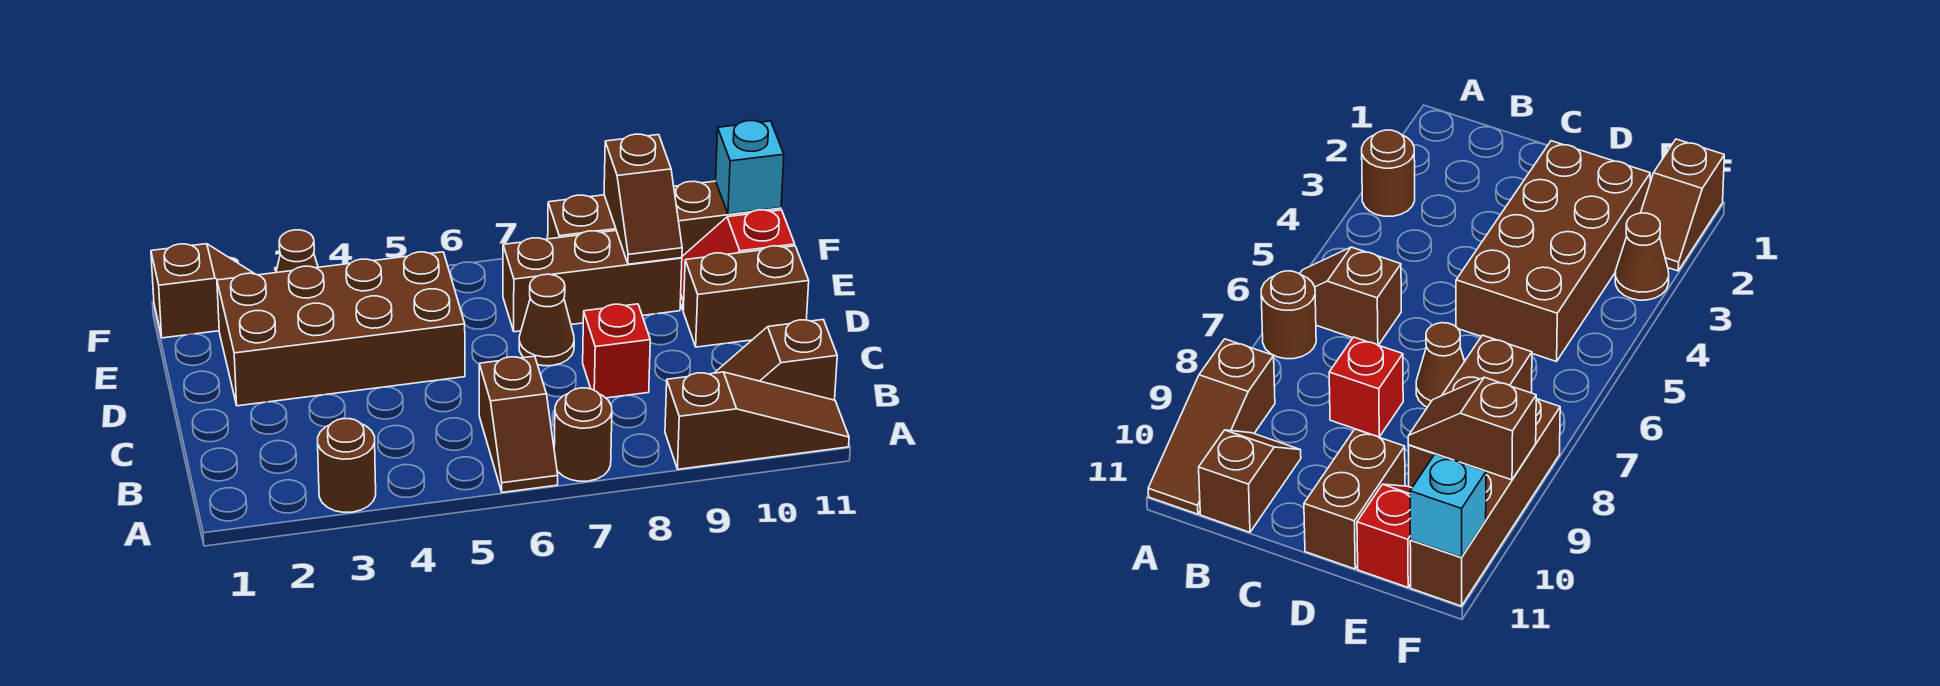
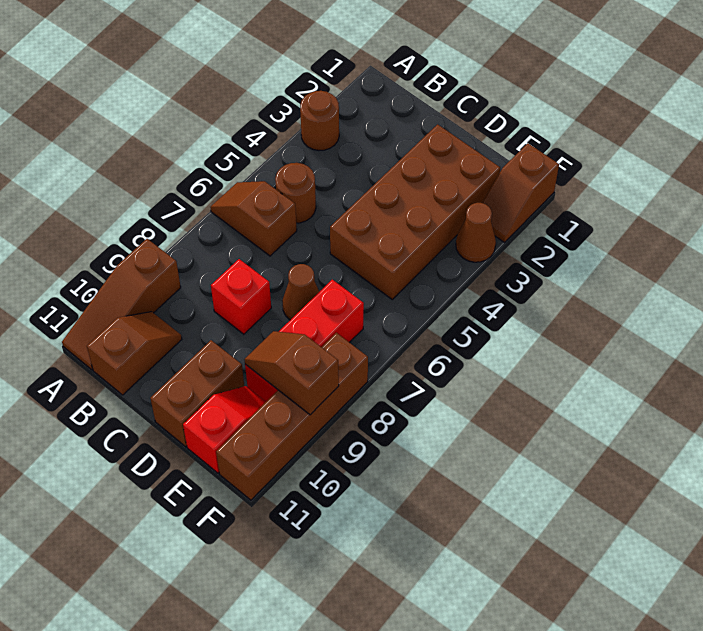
brown 1x1 round brick [554,388,612,481] -> brown 1x1 round brick moved to [275,163,316,223]
brown 1x3 brick [503,231,682,332] -> red 1x3 brick [245,280,364,402]
cyan 1x1 brick [716,121,784,214] -> none

